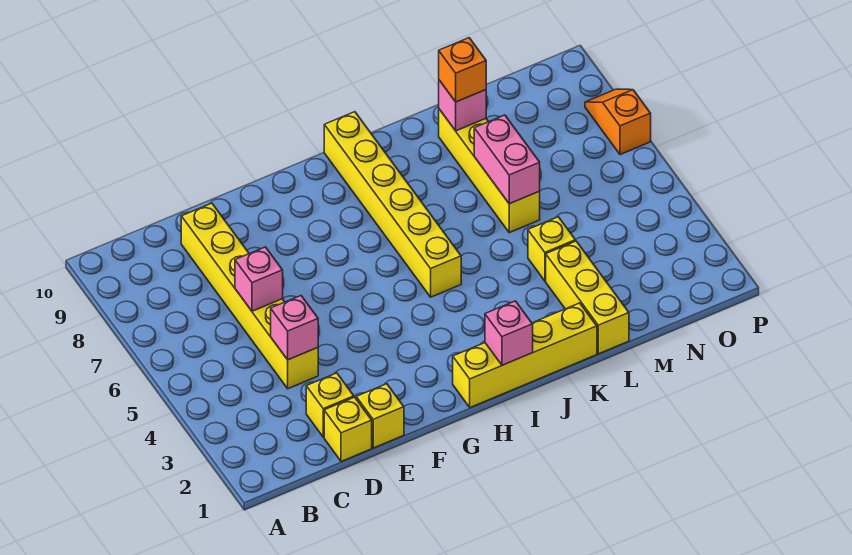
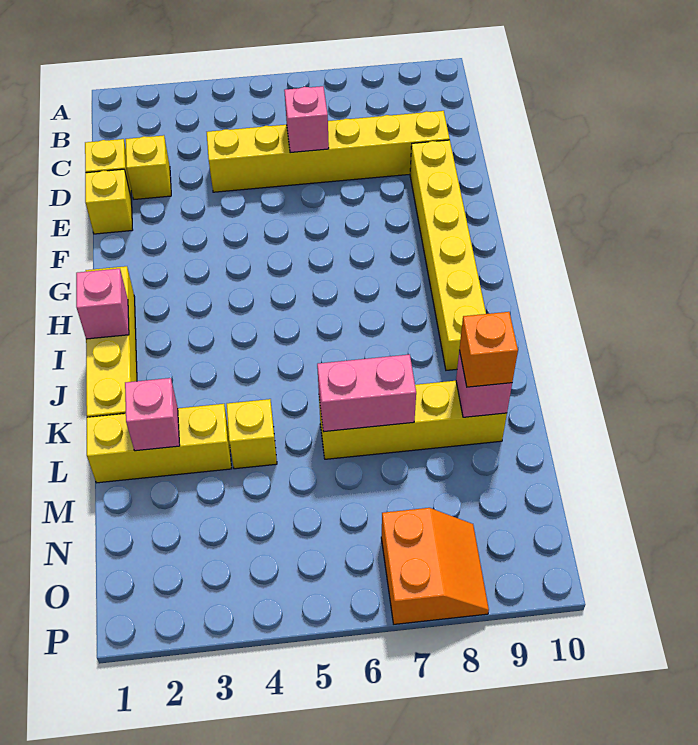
pink 1x1 brick [271,296,318,360] -> pink 1x1 brick moved to [125,378,180,451]
yellow 1x6 brick [324,112,461,297] -> yellow 1x6 brick turned to [410,140,486,370]
orange 1x2 slope [585,89,651,154] -> orange 2x2 slope [381,508,489,624]

